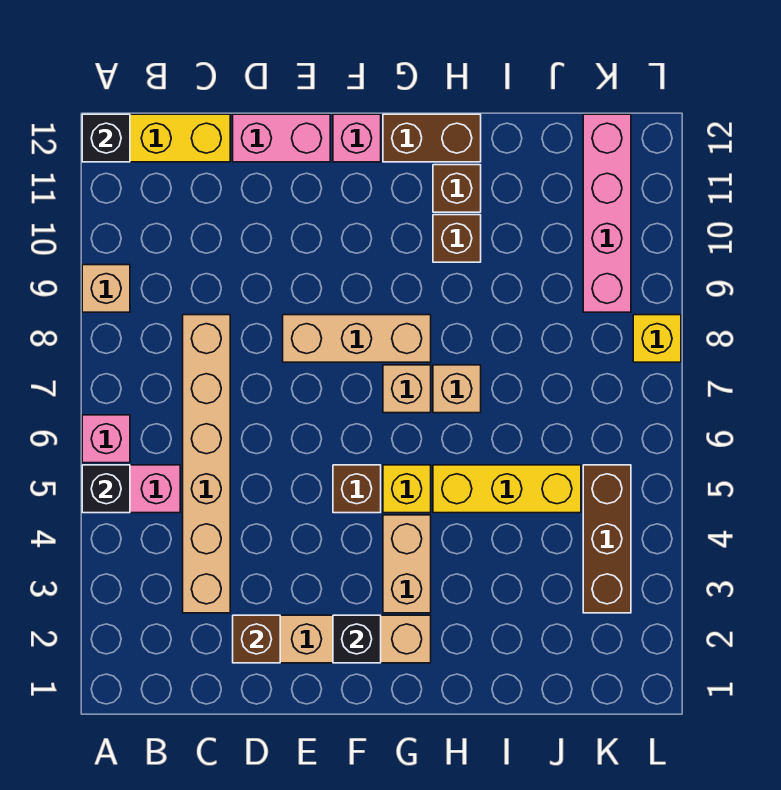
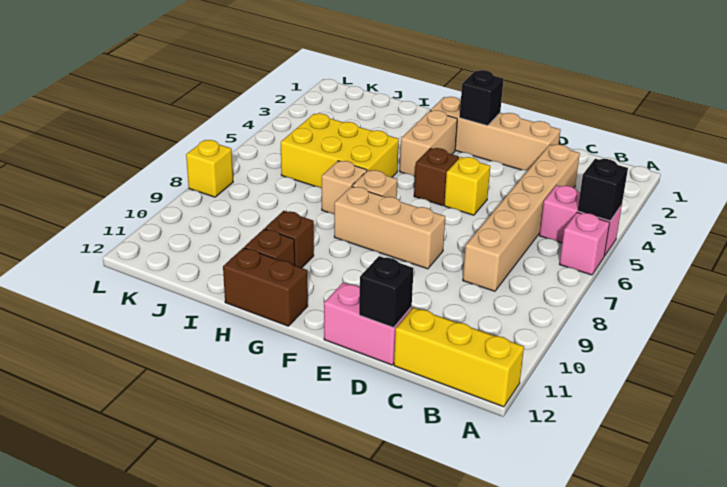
tan 1x1 brick [82,265,130,312] -> none
black 1x1 brick [82,114,130,162] -> black 1x1 brick moved to [359,256,414,327]
brown 1x1 brick [233,615,280,663] -> none
pink 1x1 brick [333,114,381,162] -> none
yellow 1x1 brick [383,465,431,513] -> yellow 1x1 brick moved to [444,157,490,215]
yellow 1x3 brick [433,465,581,513] -> yellow 2x3 brick [281,113,399,188]
brown 1x3 brick [583,465,631,613] -> none
pink 1x4 brick [583,114,631,312] -> none

